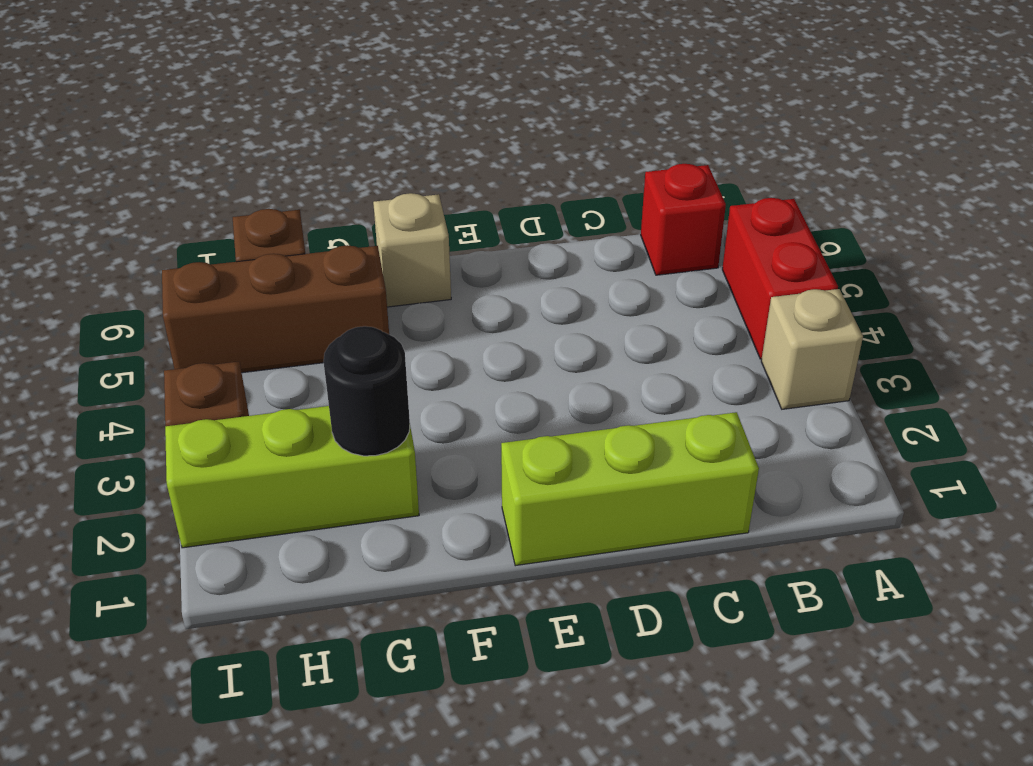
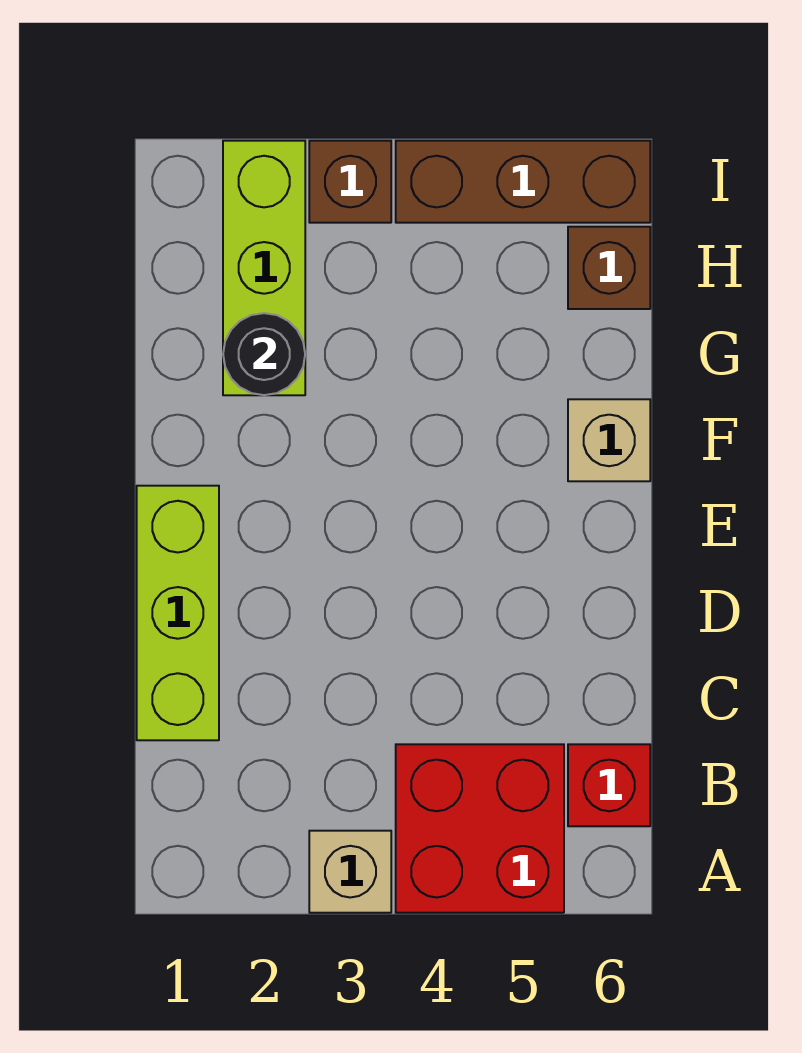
red 1x2 brick [722,198,838,359] -> red 2x2 brick [396,744,564,913]
brown 1x3 brick [162,245,389,373] -> brown 1x3 brick turned to [396,141,650,223]

